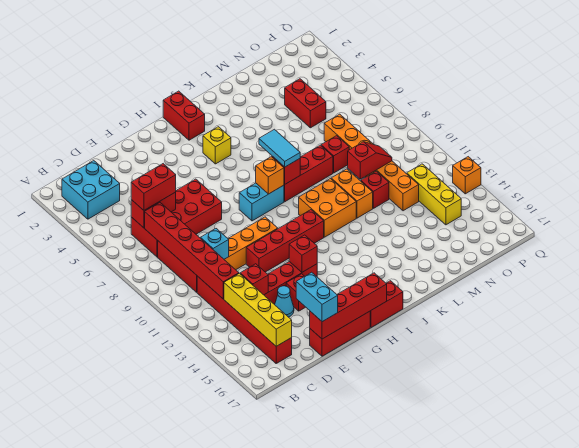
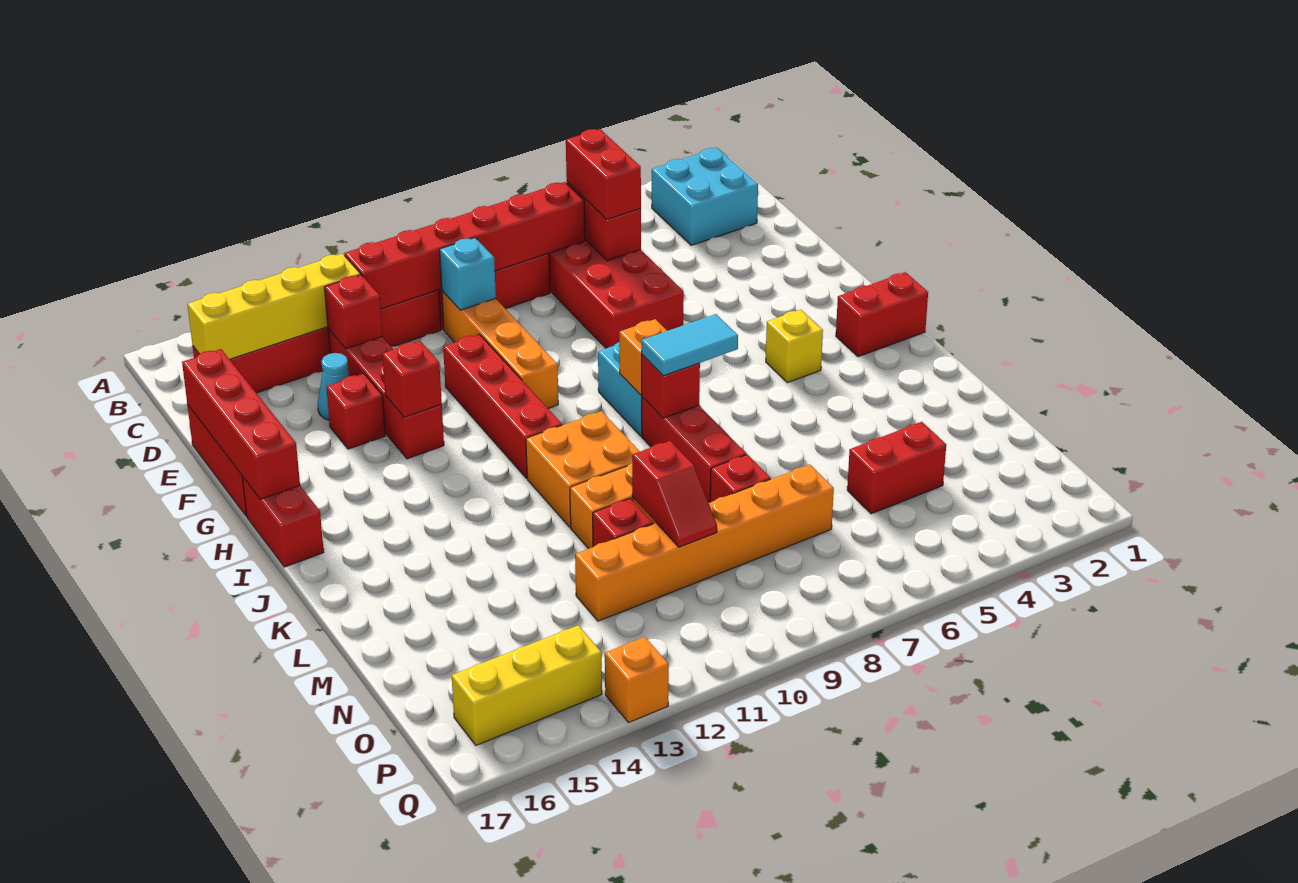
cyan 1x2 brick [296,272,338,322] -> none
yellow 1x3 brick [407,164,461,225] -> yellow 1x3 brick moved to [452,625,602,745]

